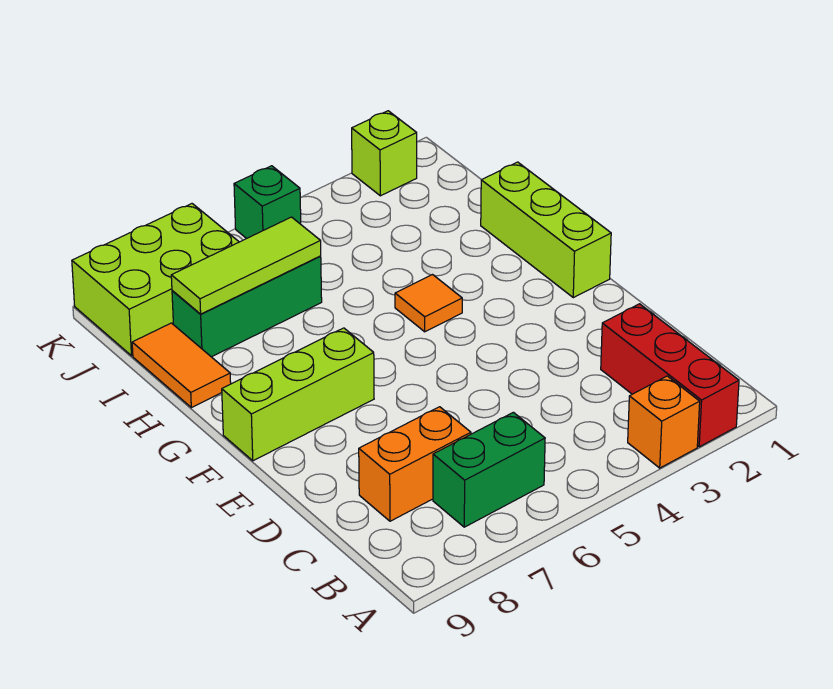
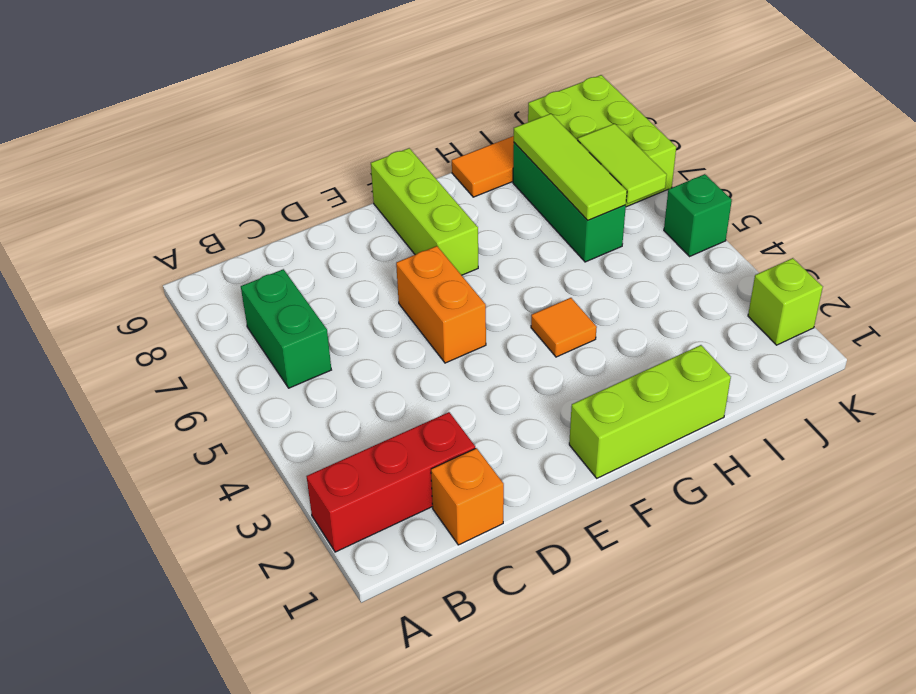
orange 1x1 brick [628,376,700,468] -> orange 1x1 brick moved to [431,448,504,545]
orange 1x2 brick [359,407,471,521] -> orange 1x2 brick moved to [396,246,486,363]
none -> lime 1x2 tile [578,124,667,204]

